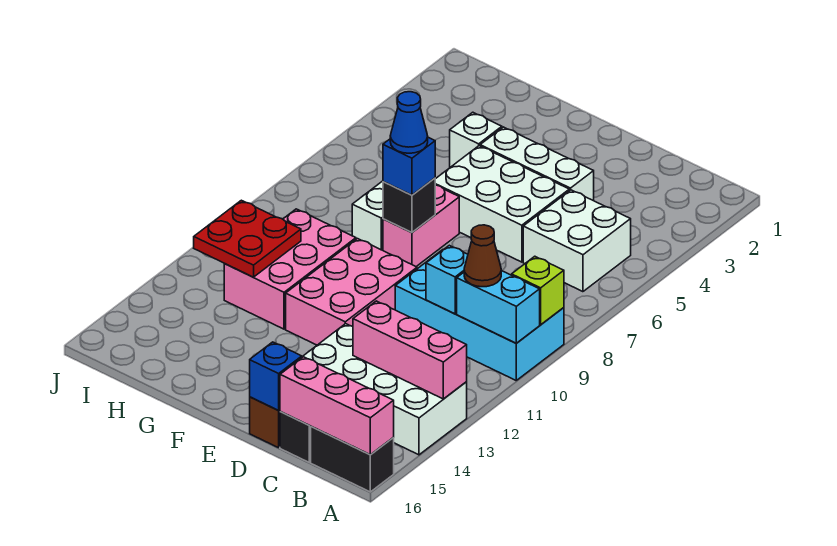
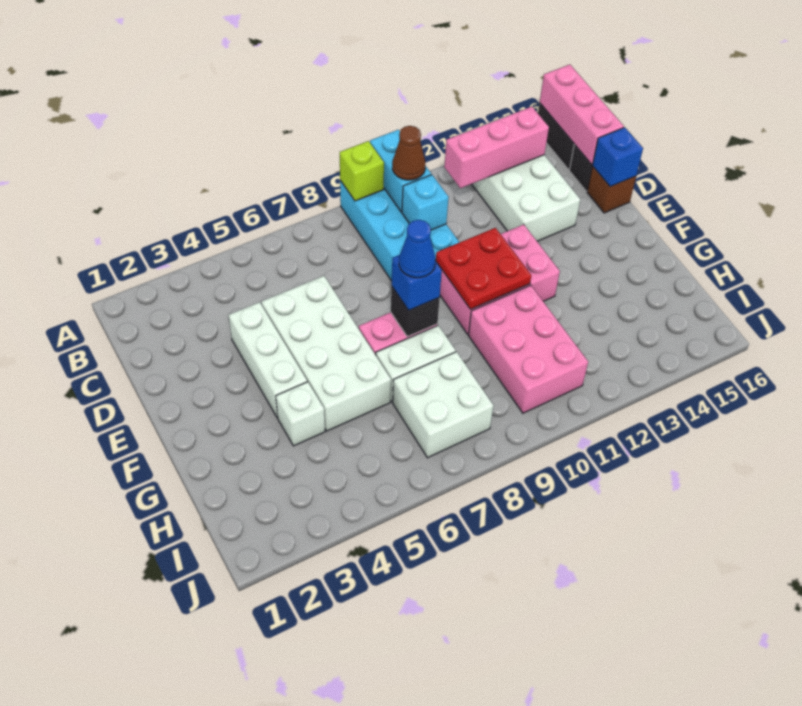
pink 1x3 brick [353,301,467,399] -> pink 1x3 brick turned to [444,107,549,188]
white 2x2 brick [523,190,631,292] -> white 2x2 brick moved to [393,352,493,458]
white 2x3 brick [435,146,569,262] -> white 2x4 brick [261,276,391,431]
pink 2x3 brick [224,209,356,329] -> pink 2x3 brick turned to [468,285,588,413]
red 2x2 plate [194,200,301,277] -> red 2x2 plate moved to [435,228,531,309]

